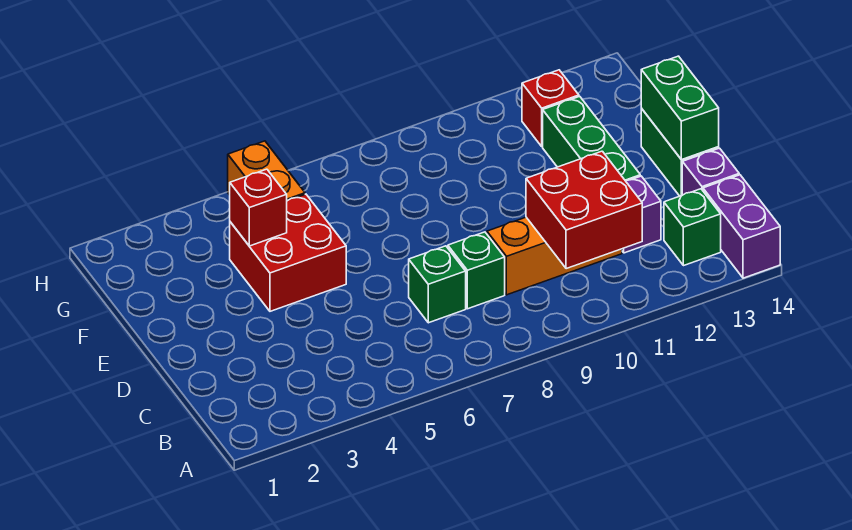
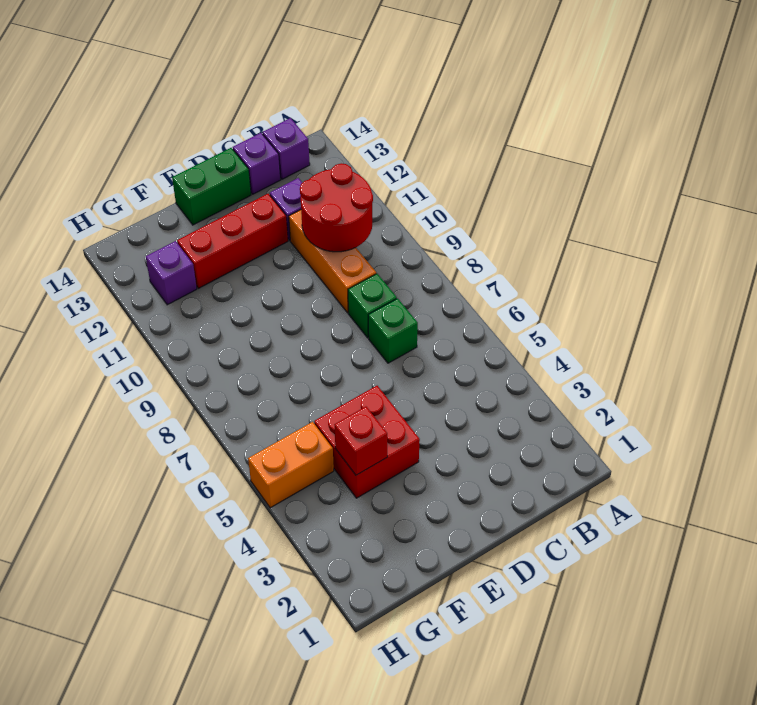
purple 1x2 brick [703,175,780,278] -> purple 1x1 brick [263,118,310,179]
red 2x2 brick [526,151,642,269] -> red 2x2 round brick [300,163,373,252]
green 1x1 brick [664,189,721,266] -> none
green 1x3 brick [543,96,640,181] -> red 1x3 brick [177,194,288,288]
green 1x2 brick [641,56,719,160] -> none
red 1x1 brick [522,70,579,147] -> purple 1x1 brick [146,241,197,305]

